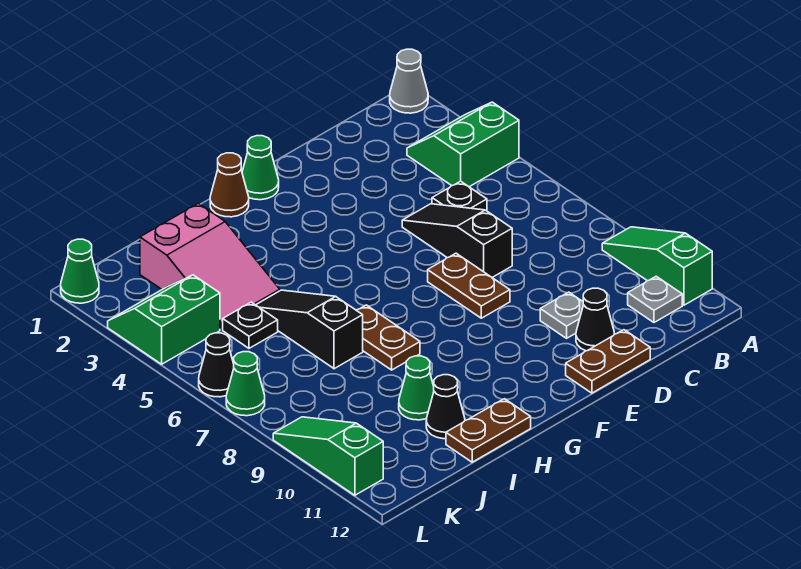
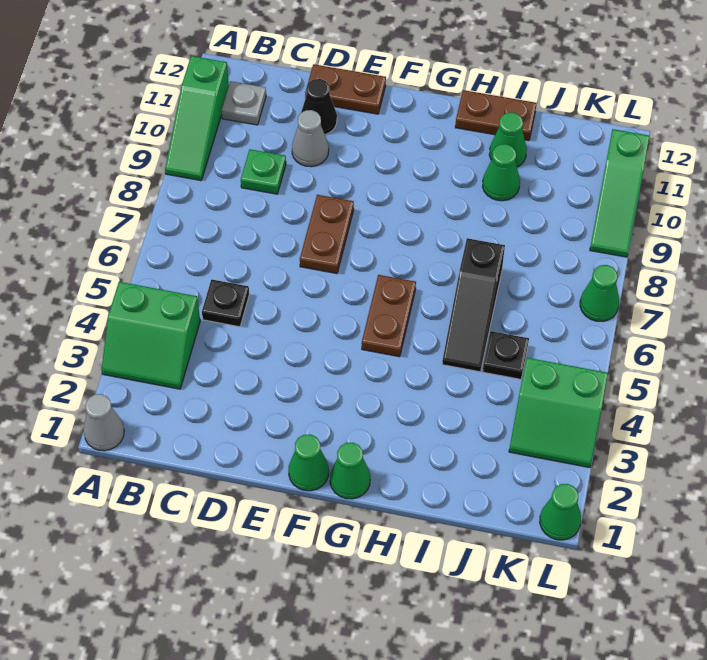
none -> green 1x1 plate [241,149,286,194]
black 1x3 slope [402,204,512,277] -> none
grey 1x1 plate [540,292,583,338] -> grey 1x1 cone [292,110,329,167]
brown 1x1 cone [210,153,249,217] -> green 1x1 cone [330,443,370,499]
brown 1x2 plate [356,305,420,370] -> brown 1x2 plate moved to [362,275,416,357]
pink 2x3 slope [140,203,280,330] -> none
black 1x1 cone [426,375,465,439] -> green 1x1 cone [489,113,527,167]
black 1x1 cone [199,333,234,397] -> none

